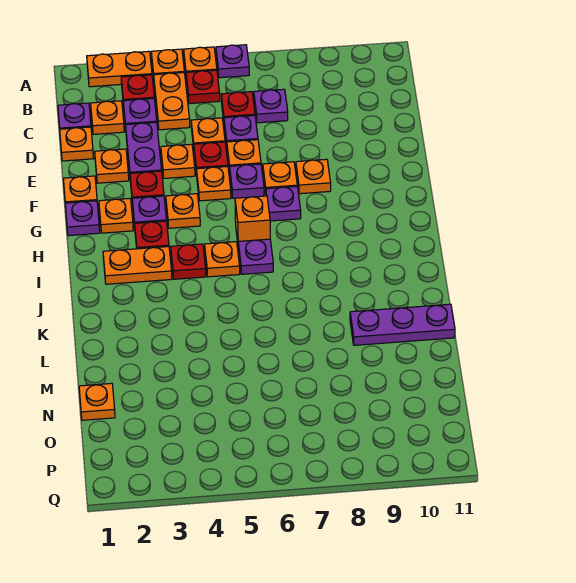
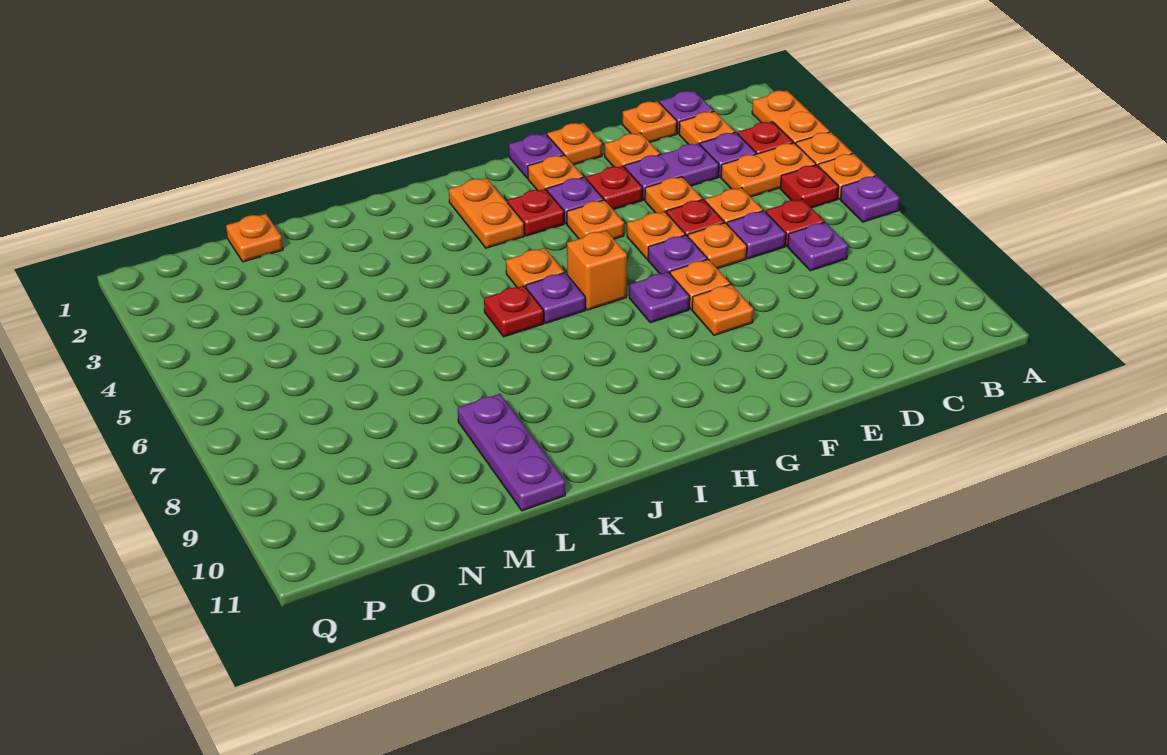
red 1x1 plate [171,244,206,279] -> red 1x1 plate moved to [484,286,544,337]

